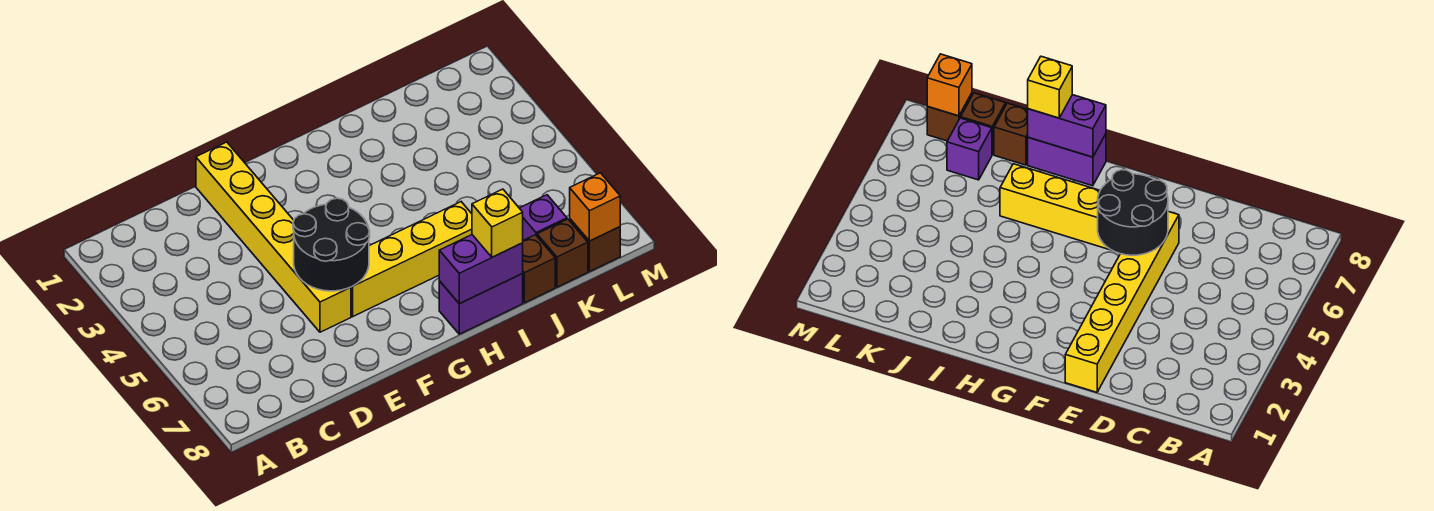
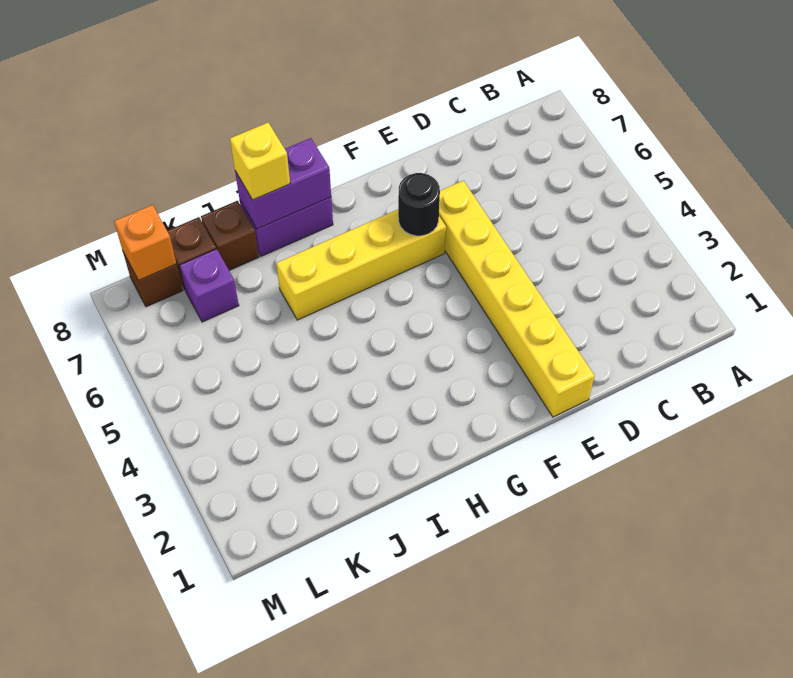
black 2x2 round brick [293,198,370,291] -> black 1x1 round brick [398,173,440,236]

